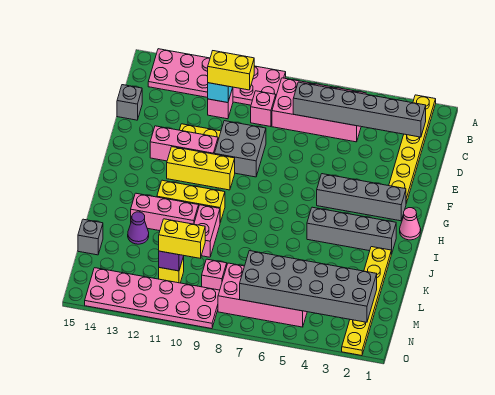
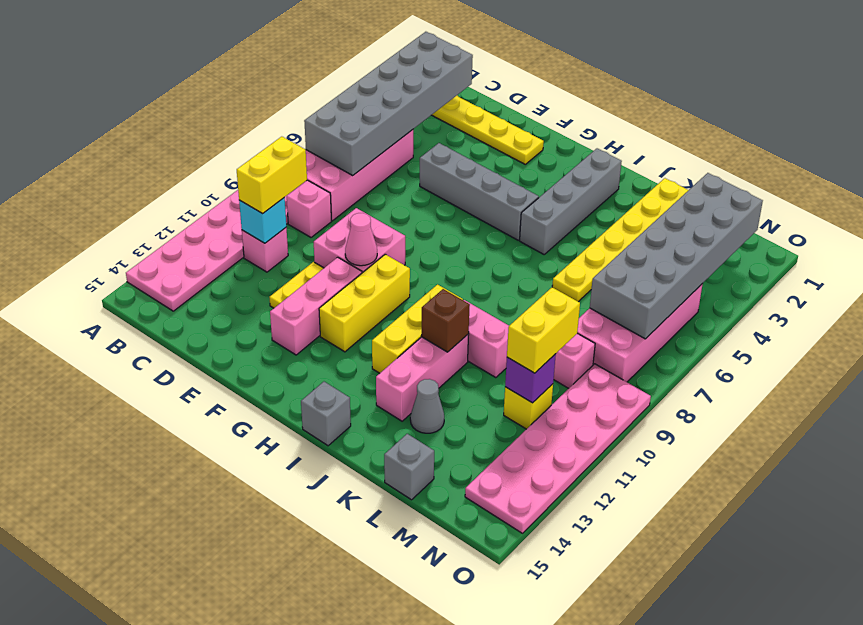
grey 1x6 brick [293,82,426,137] -> grey 2x6 brick [304,32,473,175]
grey 1x1 brick [117,85,142,120] -> grey 1x1 brick moved to [301,382,351,446]
grey 2x2 brick [215,121,266,177] -> pink 2x2 brick [314,208,405,273]
grey 1x4 brick [317,174,406,221] -> grey 1x4 brick turned to [420,143,539,240]
pink 1x1 cone [400,208,421,240] -> pink 1x1 cone moved to [345,213,377,266]
yellow 1x6 plate [342,247,391,356] -> yellow 1x6 plate turned to [552,178,688,302]
none -> brown 1x1 brick [421,289,470,352]
purple 1x1 cone [128,212,149,244] -> grey 1x1 cone [410,379,444,433]

